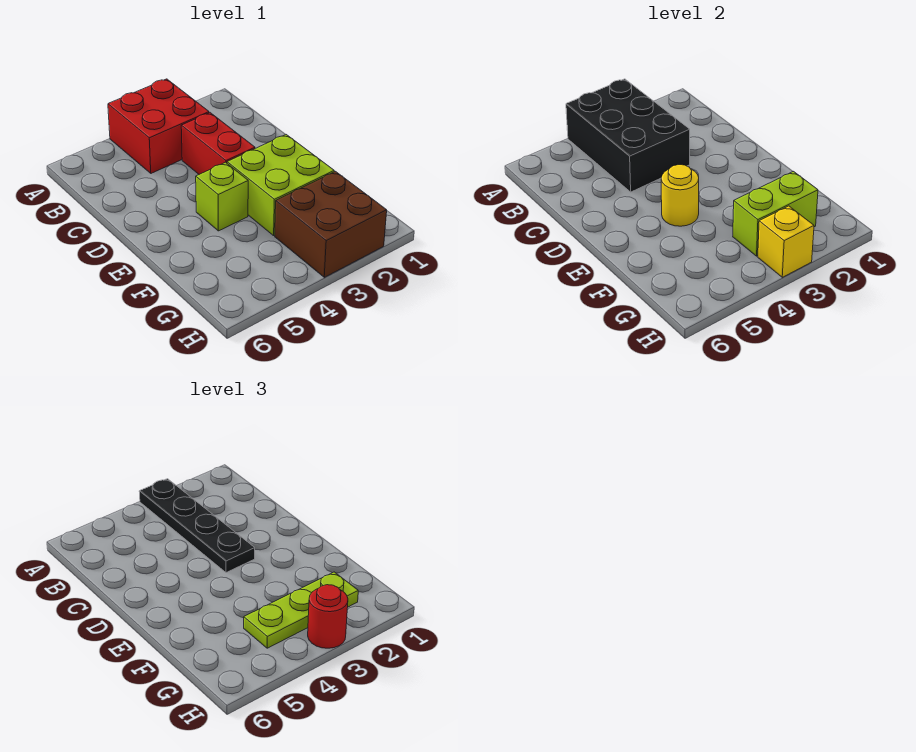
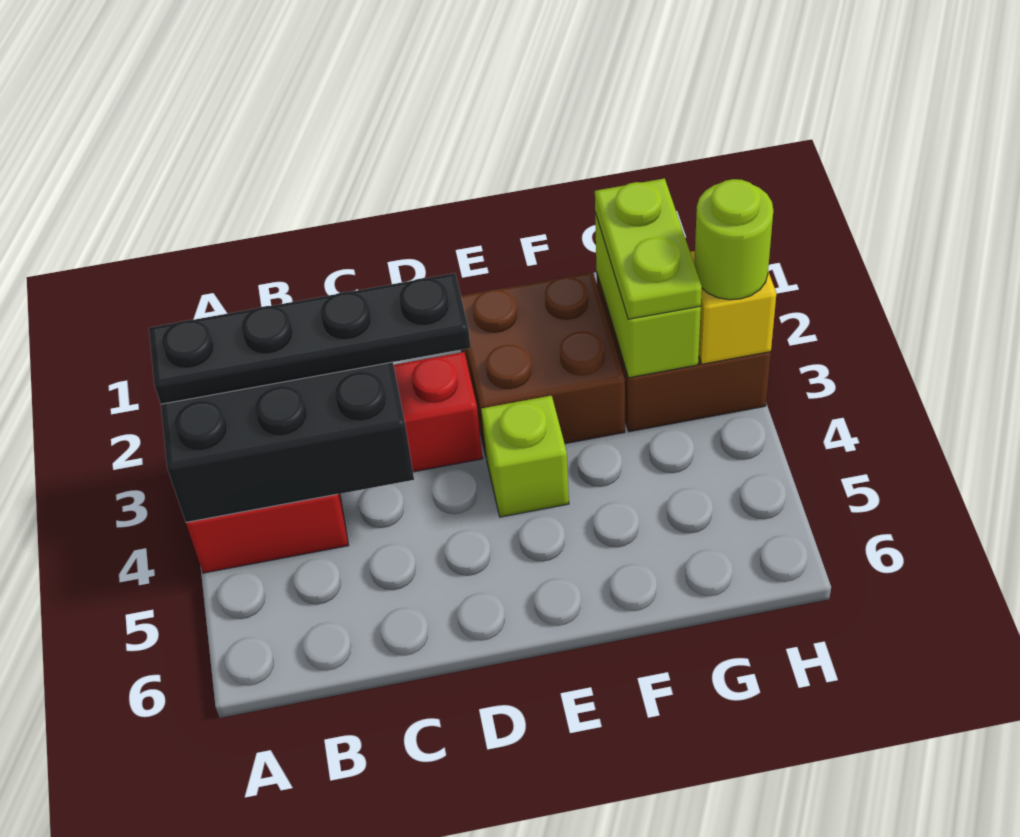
lime 2x2 brick [227,134,334,236] -> brown 2x2 brick [461,272,625,455]
yellow 1x1 round brick [661,165,699,226] -> none
lime 1x3 plate [244,572,358,648] -> lime 1x2 plate [595,178,702,319]
red 1x1 round brick [308,585,348,648] -> lime 1x1 round brick [694,179,773,300]

